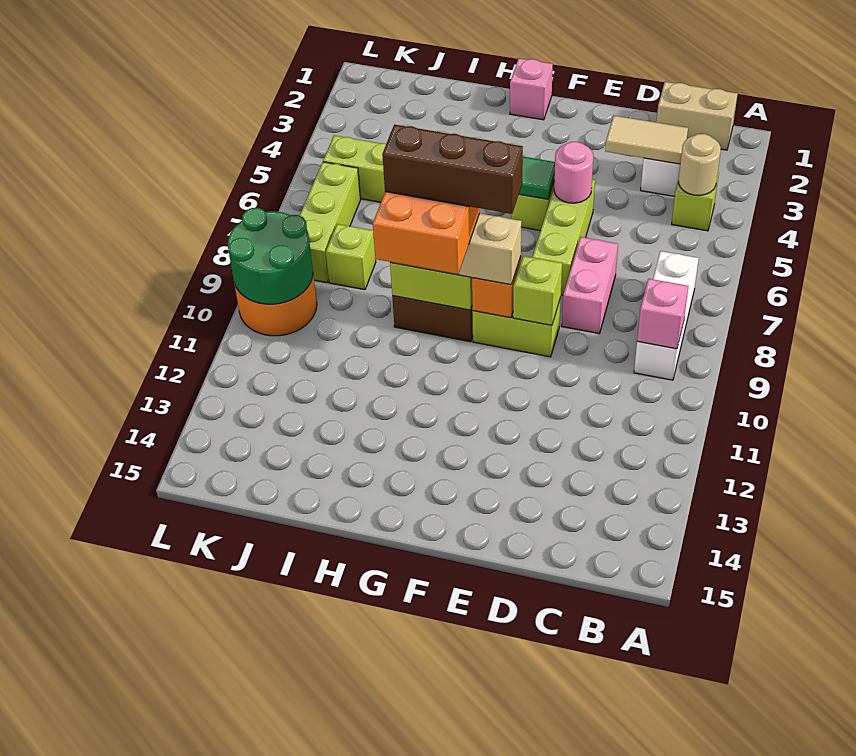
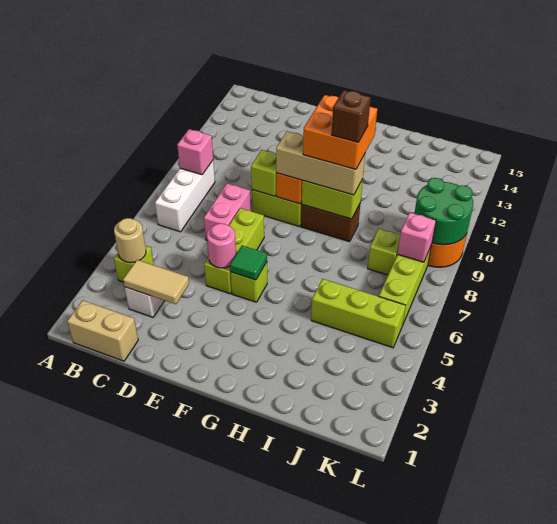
brown 1x3 brick [382,125,523,214] -> brown 1x1 brick [332,90,371,142]
pink 1x1 brick [510,58,553,120] -> pink 1x1 brick moved to [398,213,436,262]

